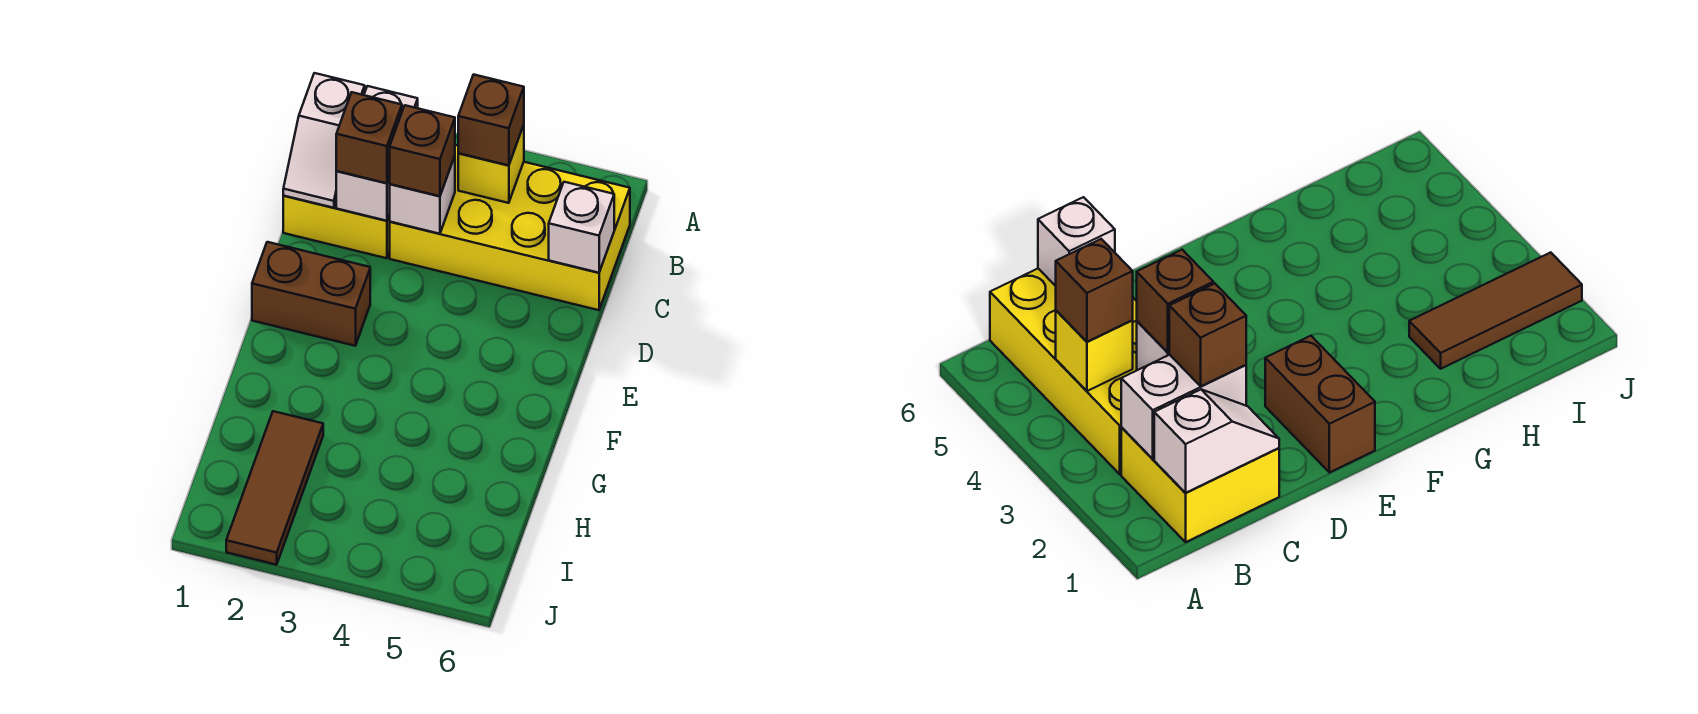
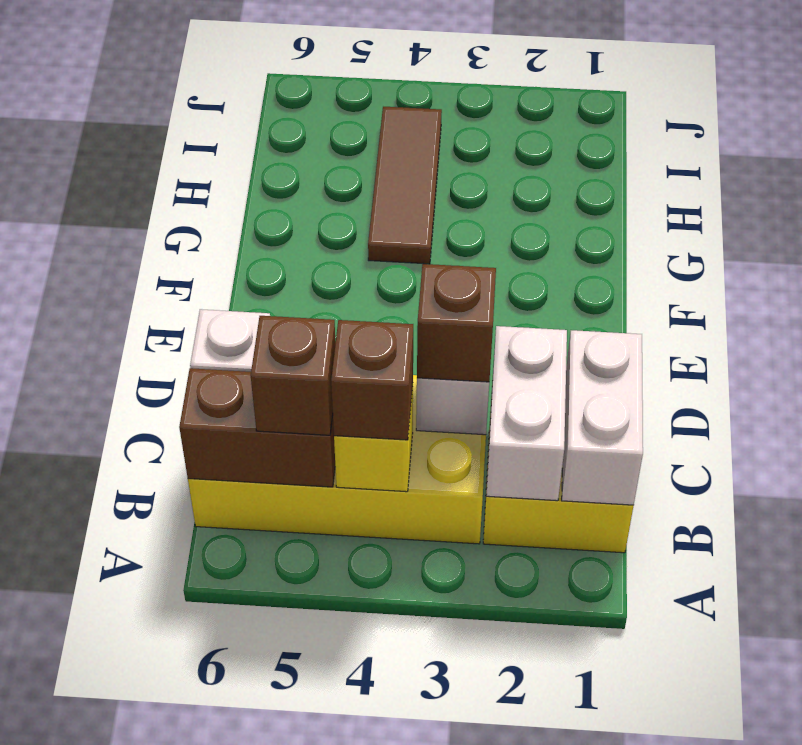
white 1x2 slope [283,73,365,208] -> white 1x2 brick [562,330,643,505]
brown 1x1 brick [336,92,402,183] -> brown 1x1 brick moved to [251,316,336,435]
brown 1x2 brick [252,242,370,346] -> brown 1x2 brick moved to [179,368,335,487]
brown 1x3 tile [226,411,323,565] -> brown 1x3 tile moved to [368,107,442,264]

